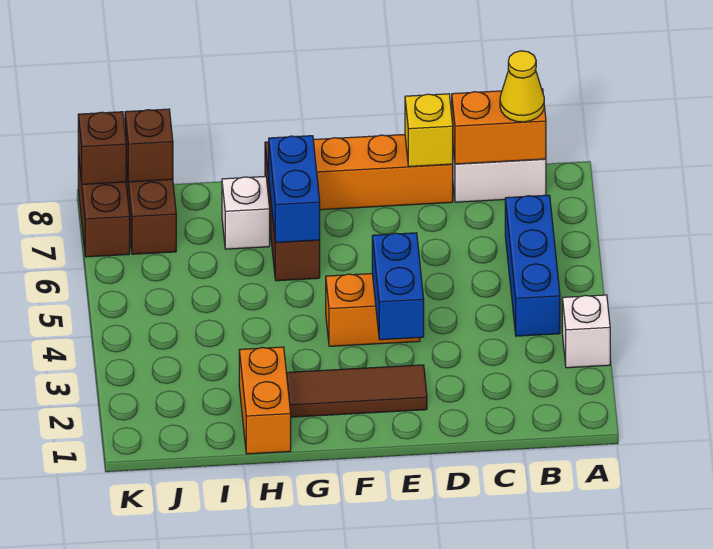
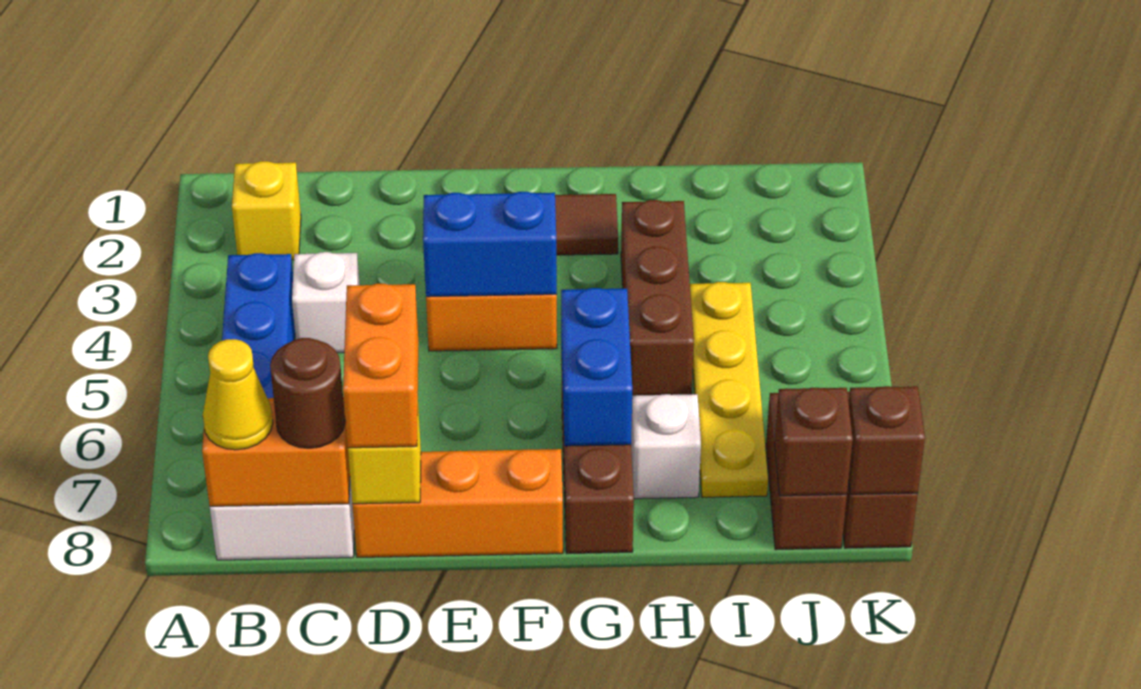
white 1x1 brick [562,295,610,368] -> white 1x1 brick moved to [292,252,360,353]
none -> yellow 1x1 brick [232,161,301,260]
none -> brown 1x1 round brick [270,338,345,448]
blue 1x2 brick [372,233,424,340] -> blue 1x2 brick turned to [423,192,557,297]
orange 1x2 brick [239,347,291,454] -> orange 1x2 brick moved to [343,284,418,448]
none -> brown 1x3 brick [621,200,694,396]
none -> yellow 1x4 plate [690,282,768,497]

